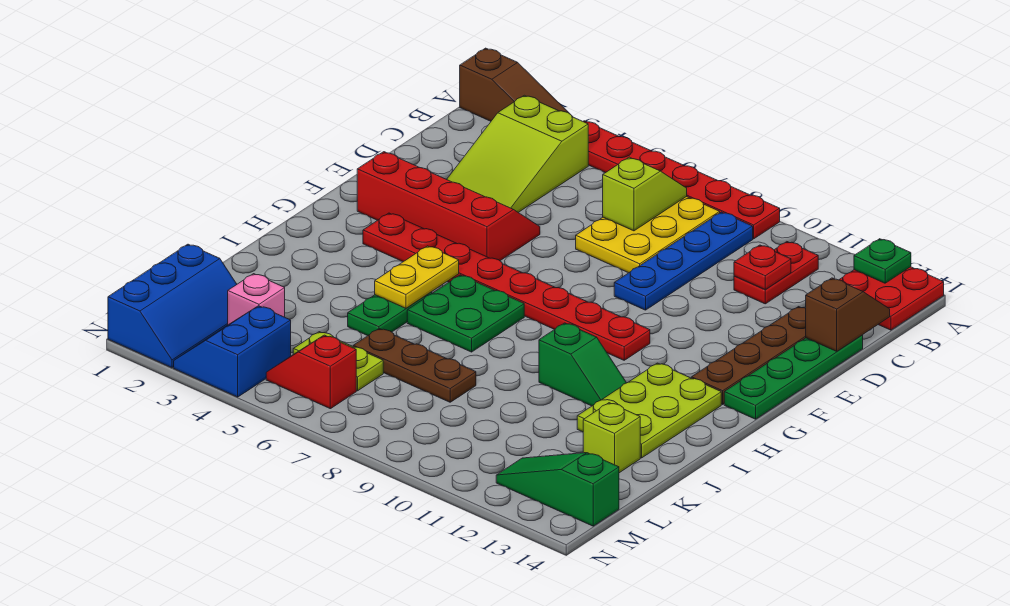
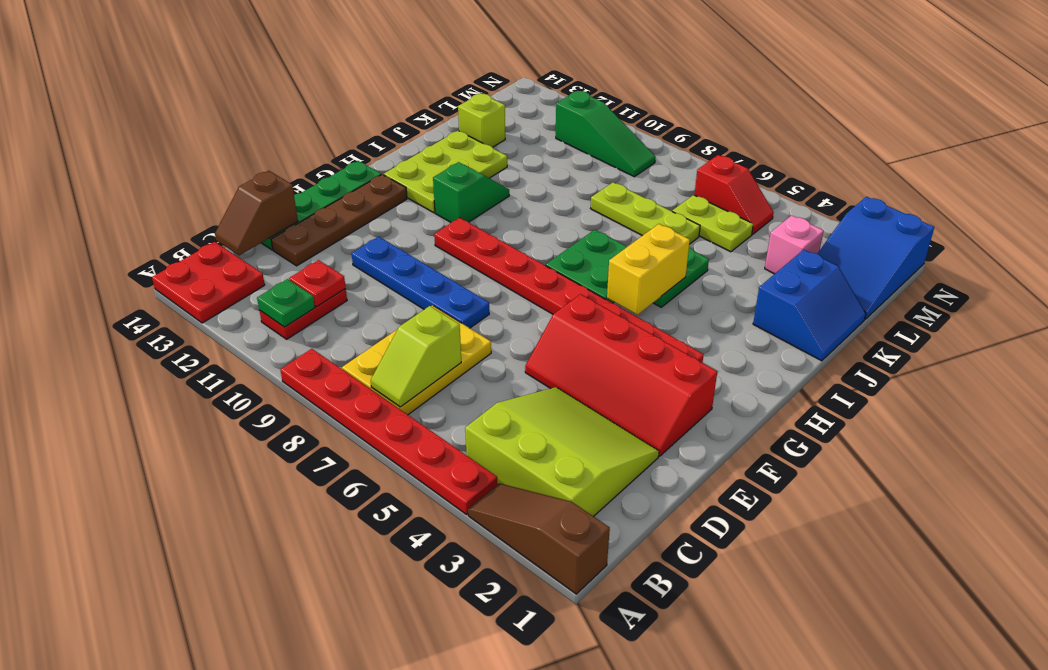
green 1x1 plate [854,239,911,283] -> green 1x1 plate moved to [257,279,315,327]
lime 2x3 slope [447,95,588,213] -> lime 3x3 slope [465,387,659,517]
blue 1x4 plate [614,212,753,310] -> blue 1x4 plate turned to [352,237,489,328]
yellow 1x2 plate [375,246,459,308] -> yellow 1x2 brick [607,224,690,315]
green 1x2 slope [539,323,626,406] -> green 1x2 slope turned to [433,162,509,222]
brown 1x3 plate [353,329,476,402] -> lime 1x3 plate [591,182,700,244]
blue 2x3 slope [108,244,237,368] -> blue 2x3 slope turned to [817,197,934,319]
blue 2x2 slope [174,306,291,397] -> blue 2x2 slope moved to [753,250,866,361]
green 1x3 slope [496,453,619,526] -> green 1x3 slope moved to [556,91,655,177]

